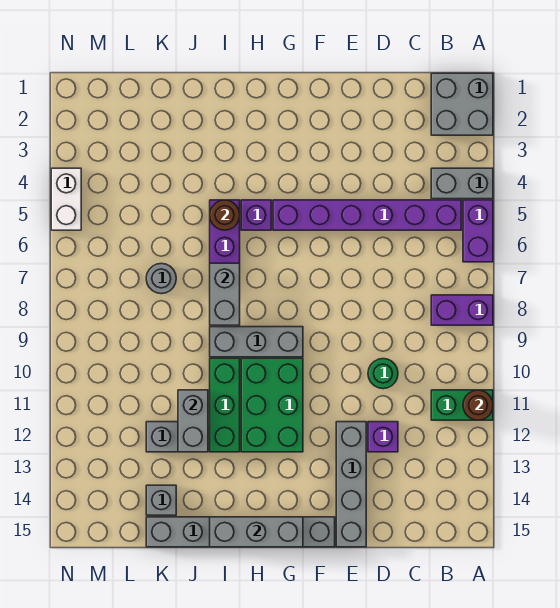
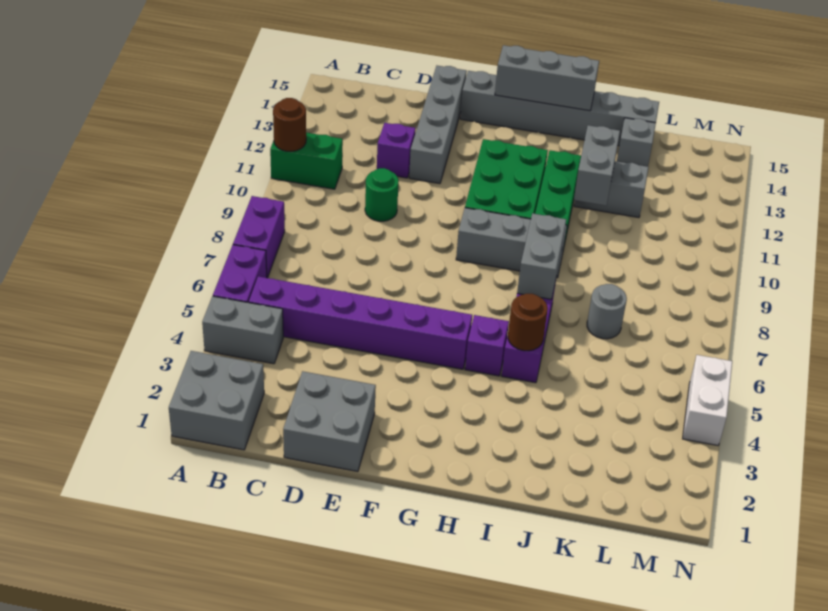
purple 1x2 brick [431,295,493,325] -> purple 1x2 brick turned to [233,196,285,278]
none -> grey 2x2 brick [283,371,376,472]

